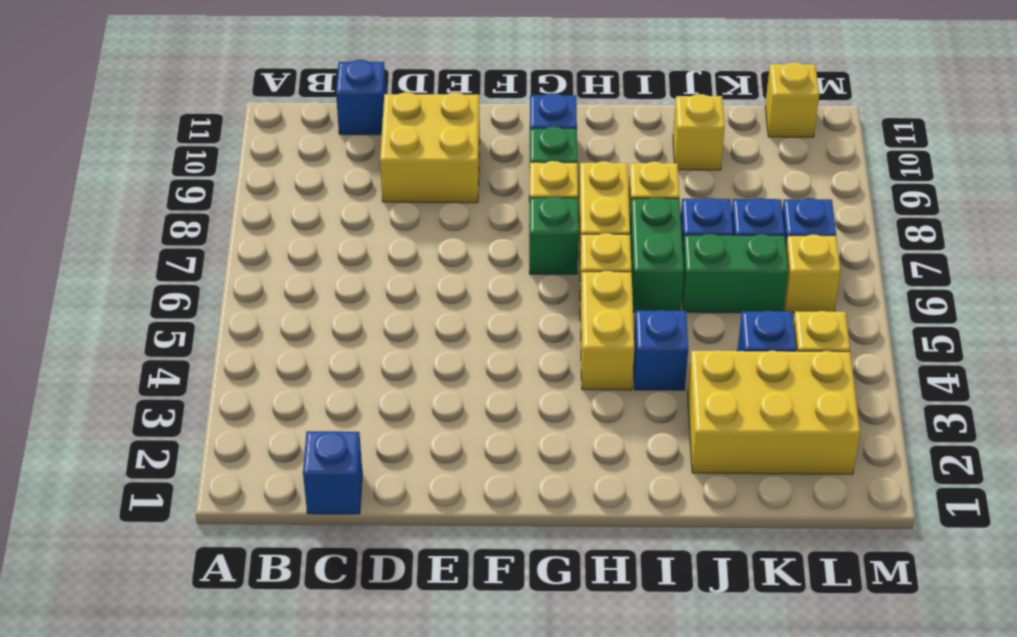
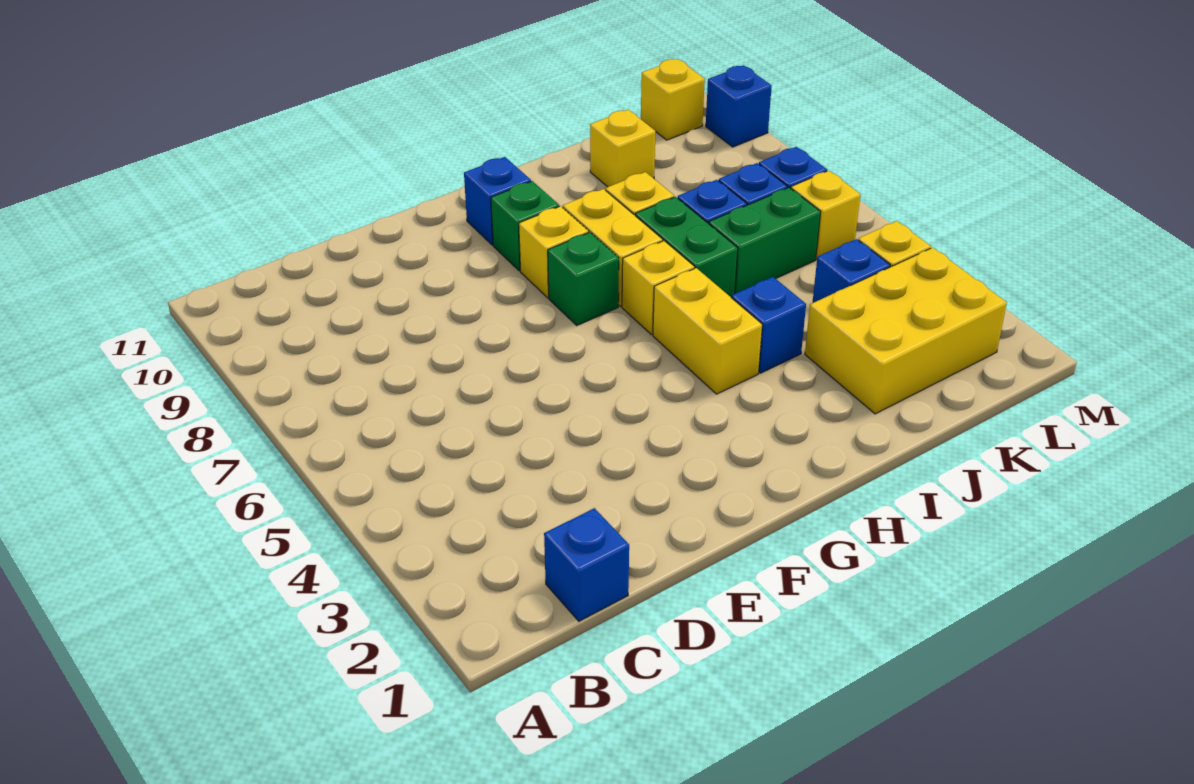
blue 1x1 brick [336,60,386,135] -> blue 1x1 brick moved to [706,65,772,147]
yellow 2x2 brick [380,92,480,203] -> none

